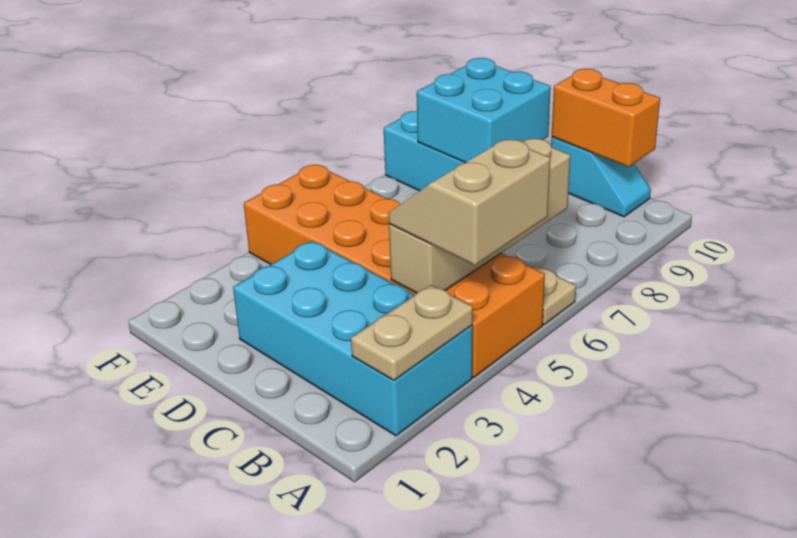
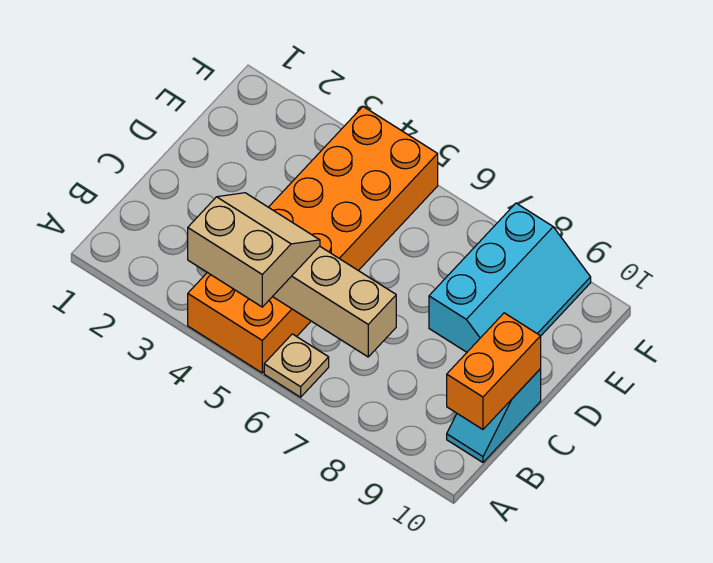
cyan 2x4 brick [233,241,473,436] -> none
tan 1x2 plate [351,285,473,380] -> none
cyan 2x2 brick [417,58,551,163] -> none

